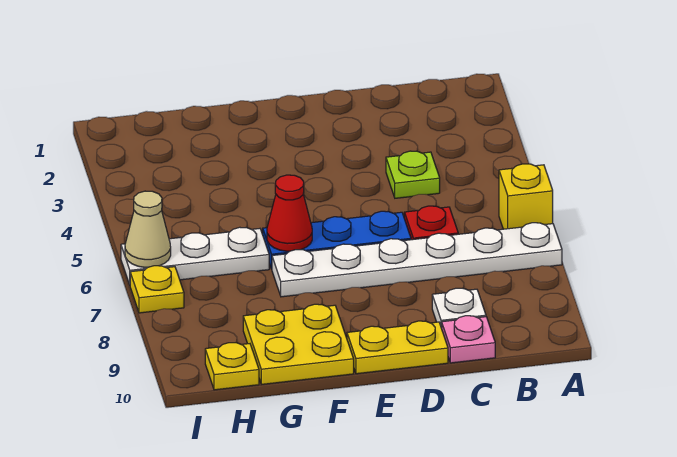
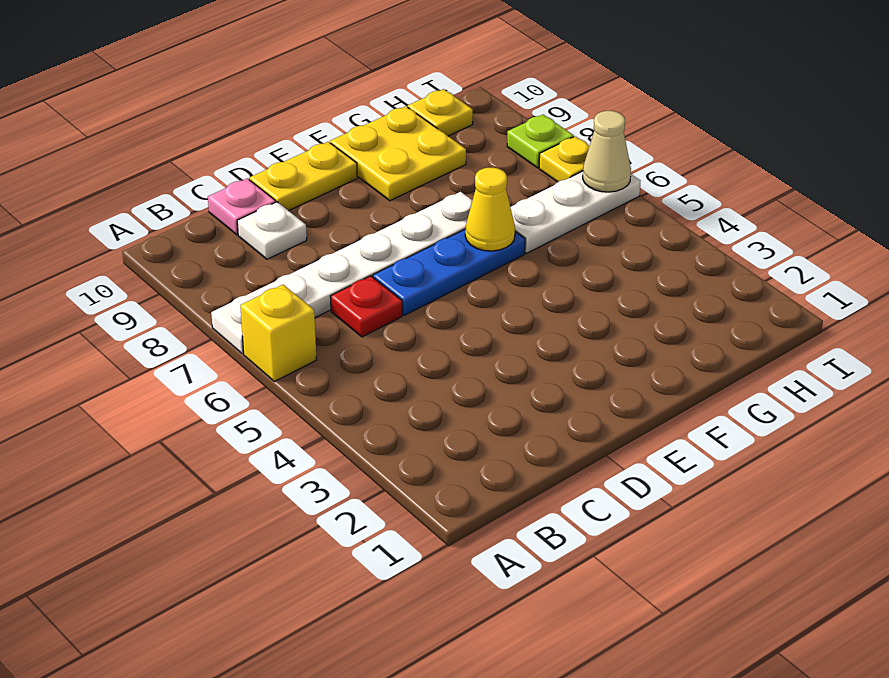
lime 1x1 plate [386,151,440,198] -> lime 1x1 plate moved to [507,115,574,168]
red 1x1 cone [267,175,312,251] -> yellow 1x1 cone [465,168,515,251]

